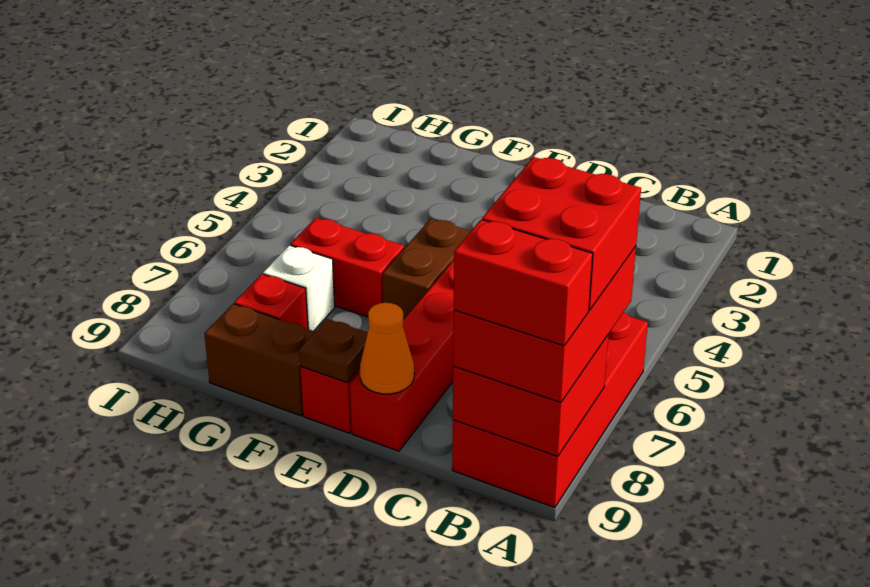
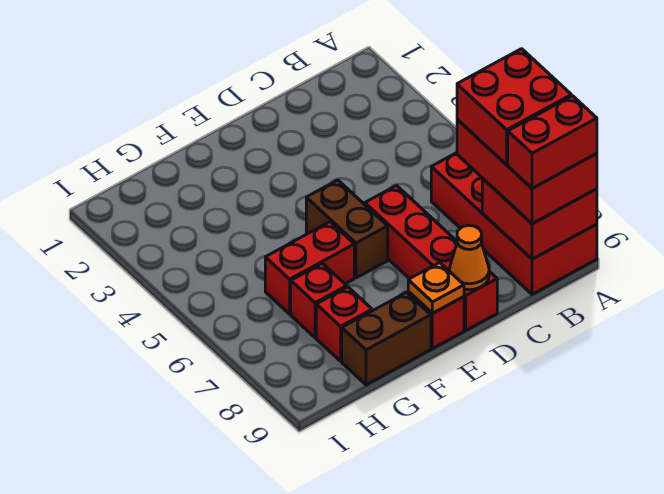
brown 1x1 plate [299,319,368,383] -> orange 1x1 plate [408,263,464,313]
white 1x1 brick [263,245,335,331] -> red 1x1 brick [291,263,347,338]

